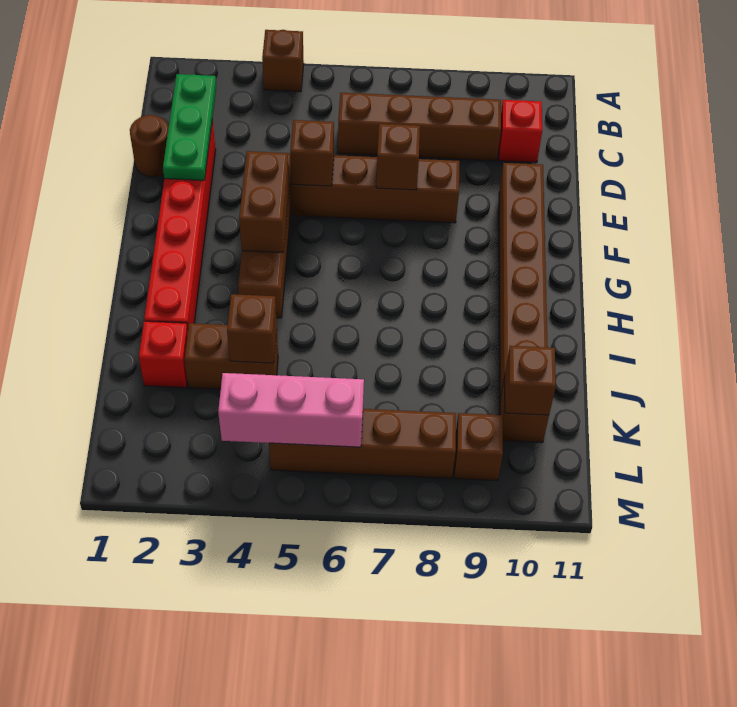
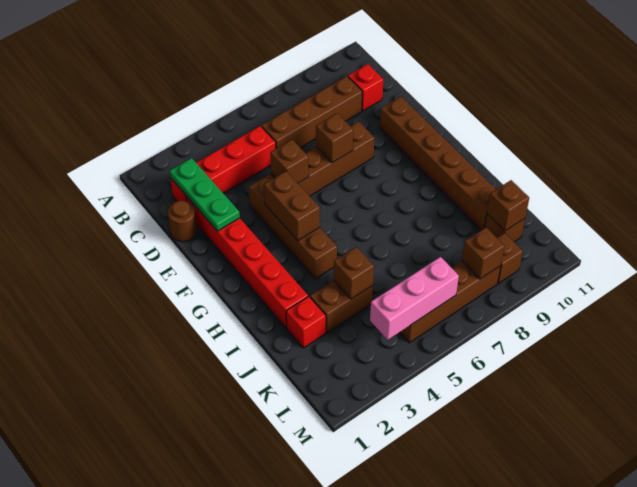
brown 1x1 brick [262,30,304,92] -> brown 1x1 brick moved to [462,228,504,279]
none -> red 1x4 brick [171,126,276,201]

